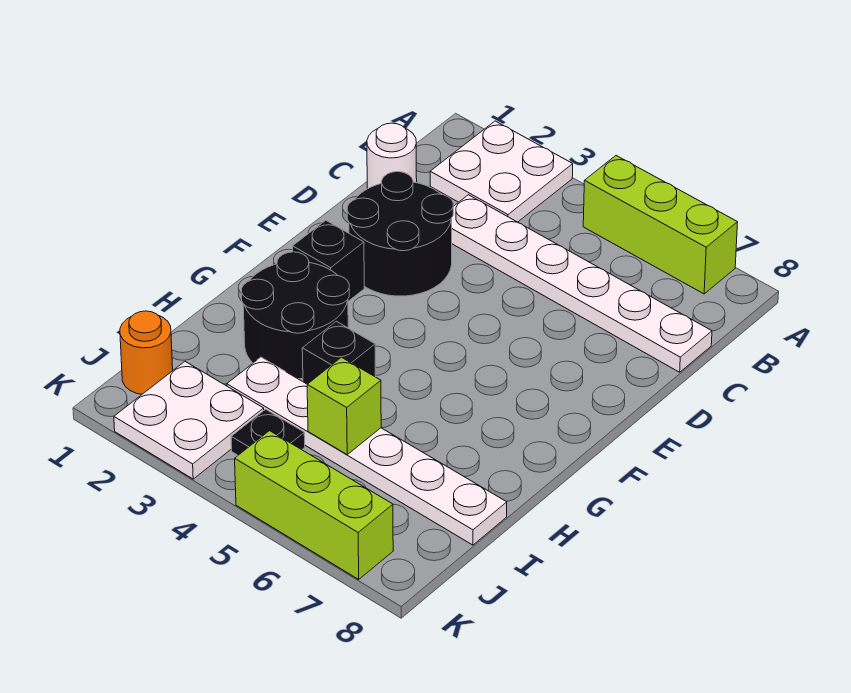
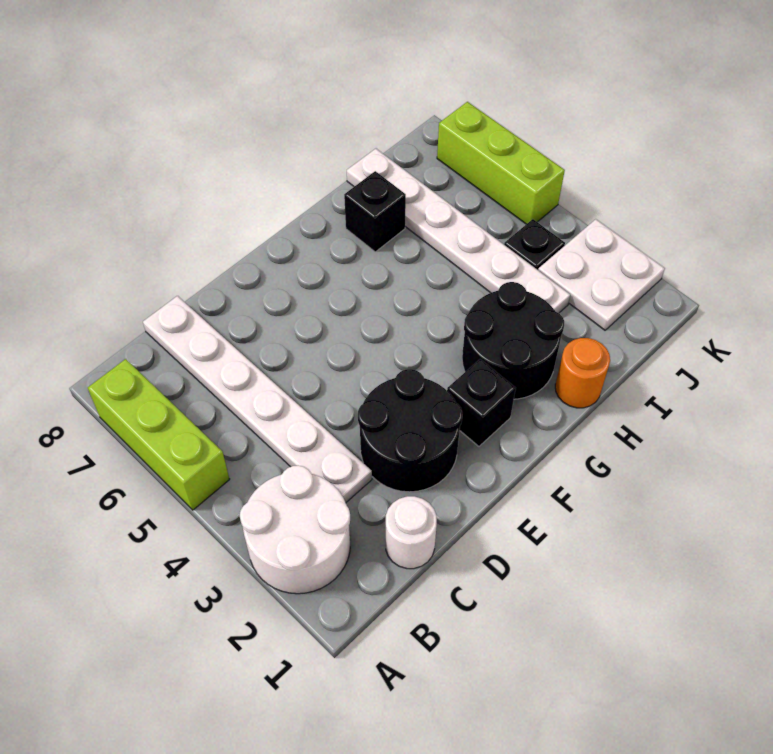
white 2x2 plate [430,121,573,222] -> white 2x2 round brick [240,465,350,594]
black 1x1 brick [302,321,376,384] -> black 1x1 brick moved to [344,171,406,252]
lime 1x1 brick [307,357,381,454] -> none
orange 1x1 round brick [120,311,173,394] -> orange 1x1 round brick moved to [555,338,610,408]

